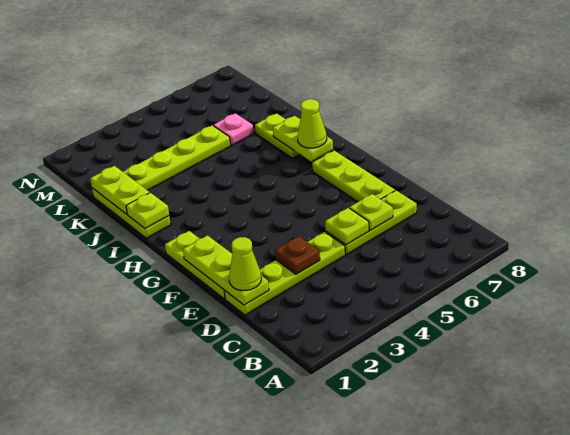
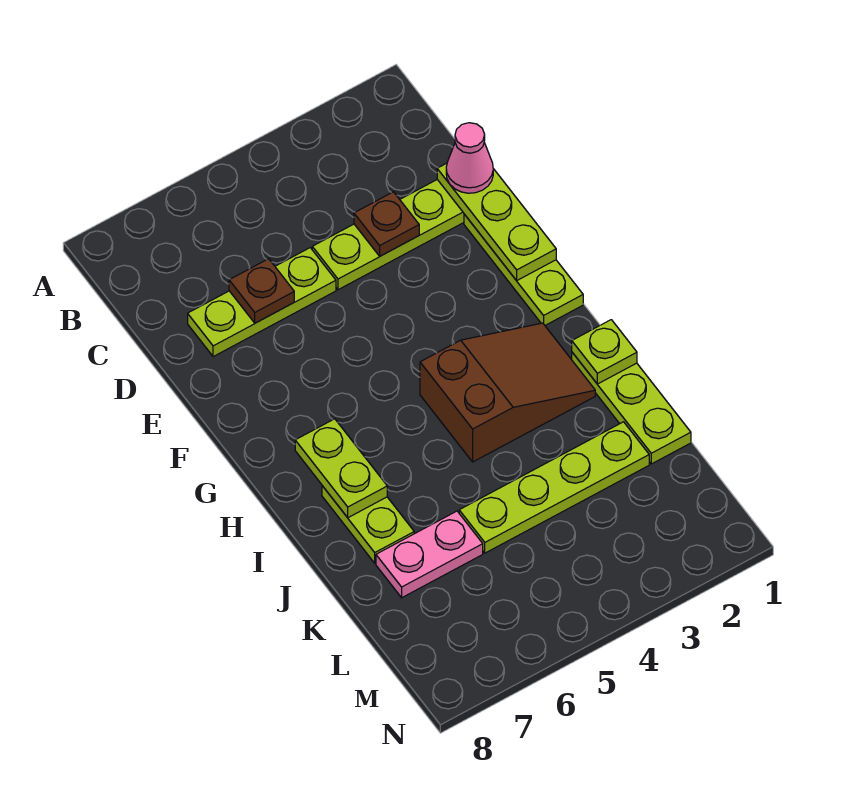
lime 1x1 cone [229,237,261,290] -> pink 1x1 cone [446,123,493,193]
lime 1x1 plate [325,208,369,245] -> none
lime 1x1 plate [350,194,393,230] -> brown 1x1 plate [229,259,294,323]
lime 1x3 plate [312,151,395,202] -> none
none -> brown 2x3 slope [420,323,595,462]
lime 1x1 cone [298,99,327,148] -> none
lime 1x2 plate [90,166,150,214] -> none
pink 1x1 plate [214,113,254,145] -> pink 1x2 plate [376,511,483,598]

